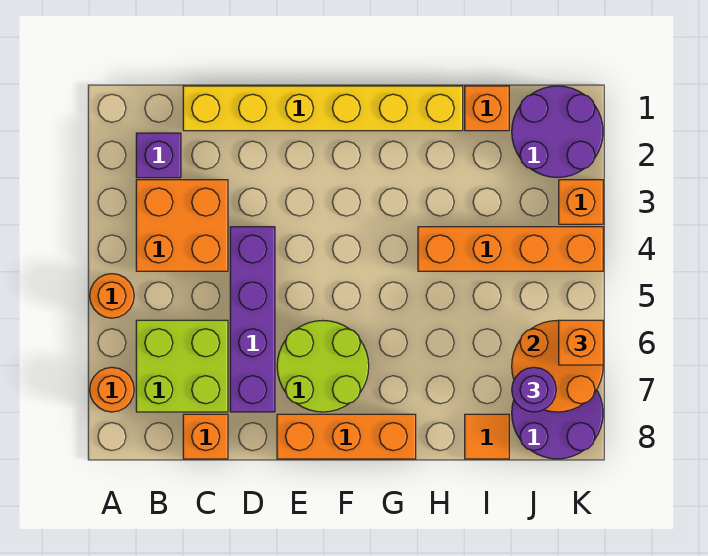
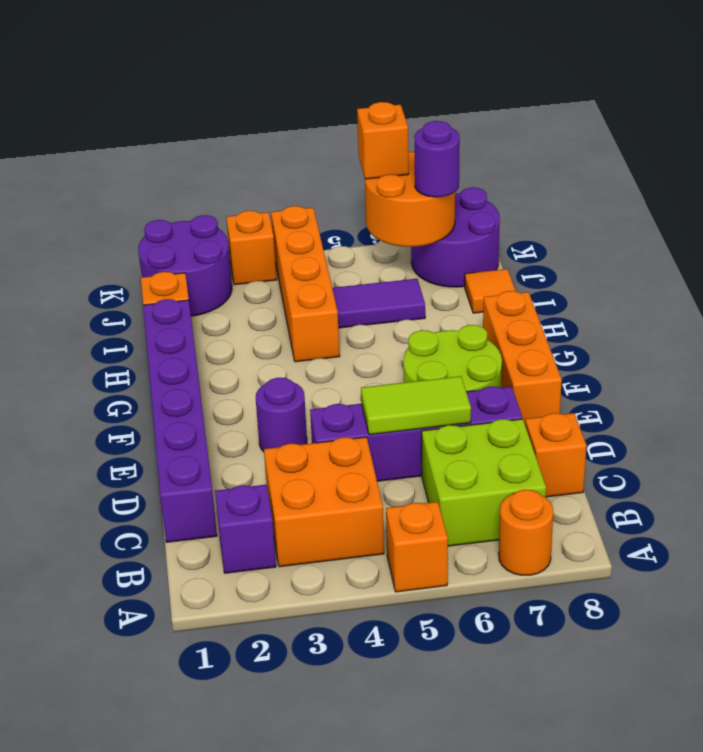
orange 1x1 round brick [90,274,134,318] -> orange 1x1 brick [386,502,448,592]
yellow 1x6 brick [183,86,463,131] -> purple 1x6 brick [143,299,217,542]
none -> lime 1x2 tile [361,376,471,435]
none -> purple 1x1 round brick [256,378,307,452]
none -> purple 1x2 tile [332,279,425,328]

